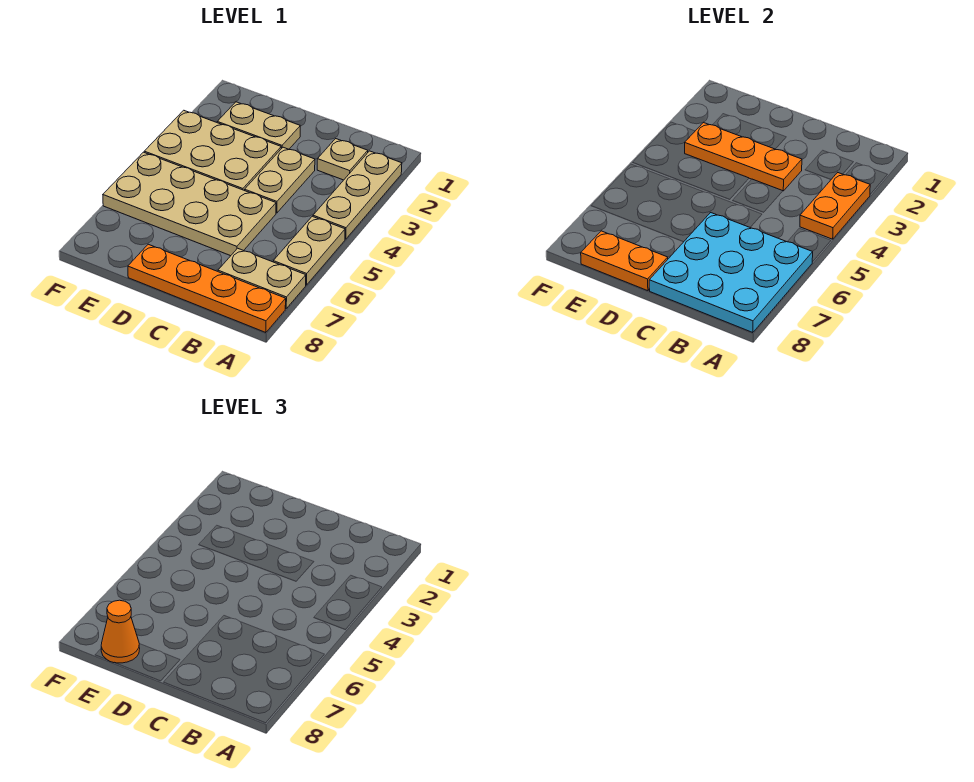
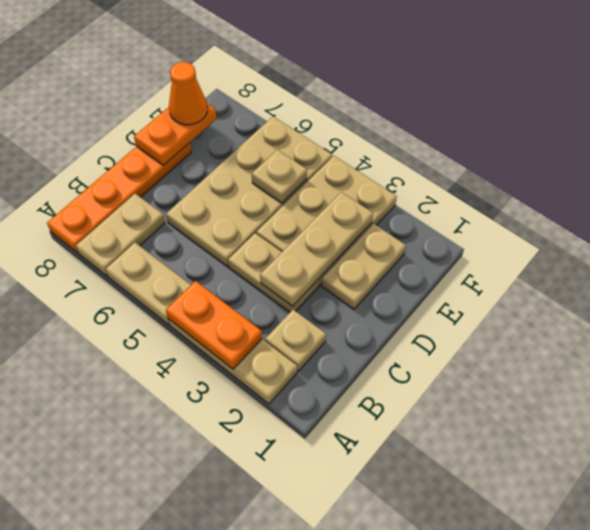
cyan 3x3 plate [649,213,813,333] -> none
orange 1x3 plate [685,122,802,191] -> tan 1x3 plate [260,192,373,306]
none -> tan 1x1 plate [252,150,307,203]

